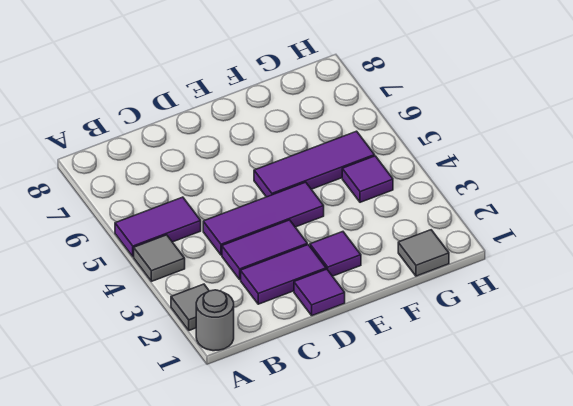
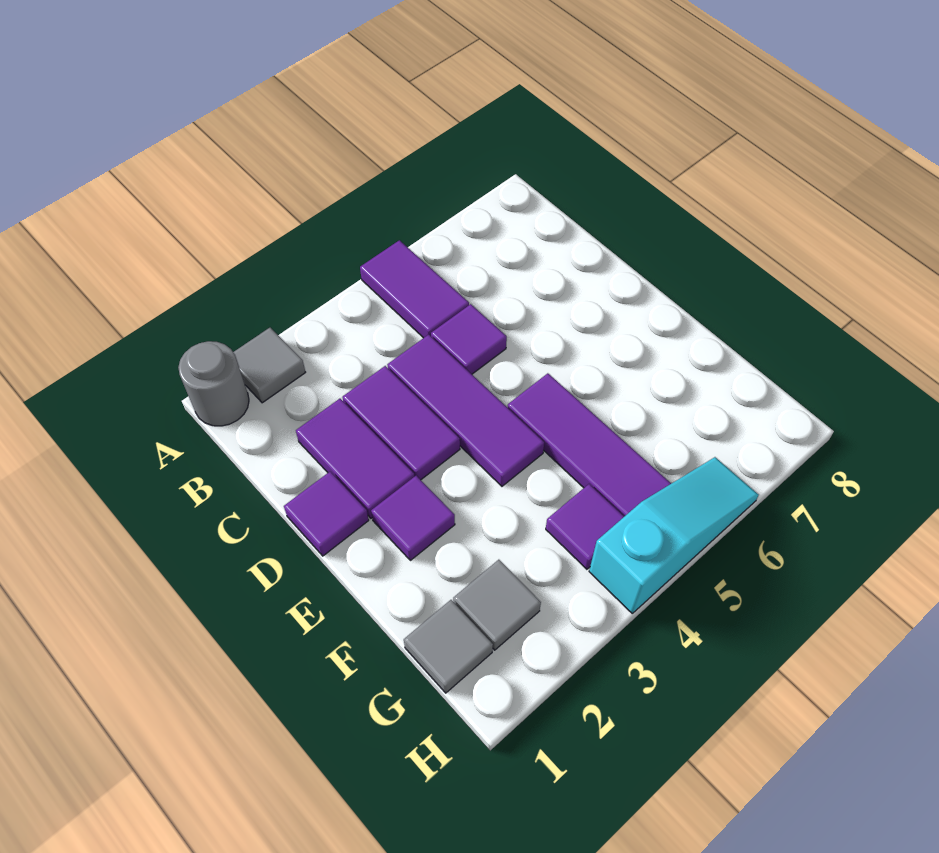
grey 1x1 tile [134,235,185,281] -> grey 1x1 tile moved to [453,560,541,650]
none -> purple 1x1 tile [431,304,507,374]
none -> cyan 1x3 slope [589,457,759,613]

